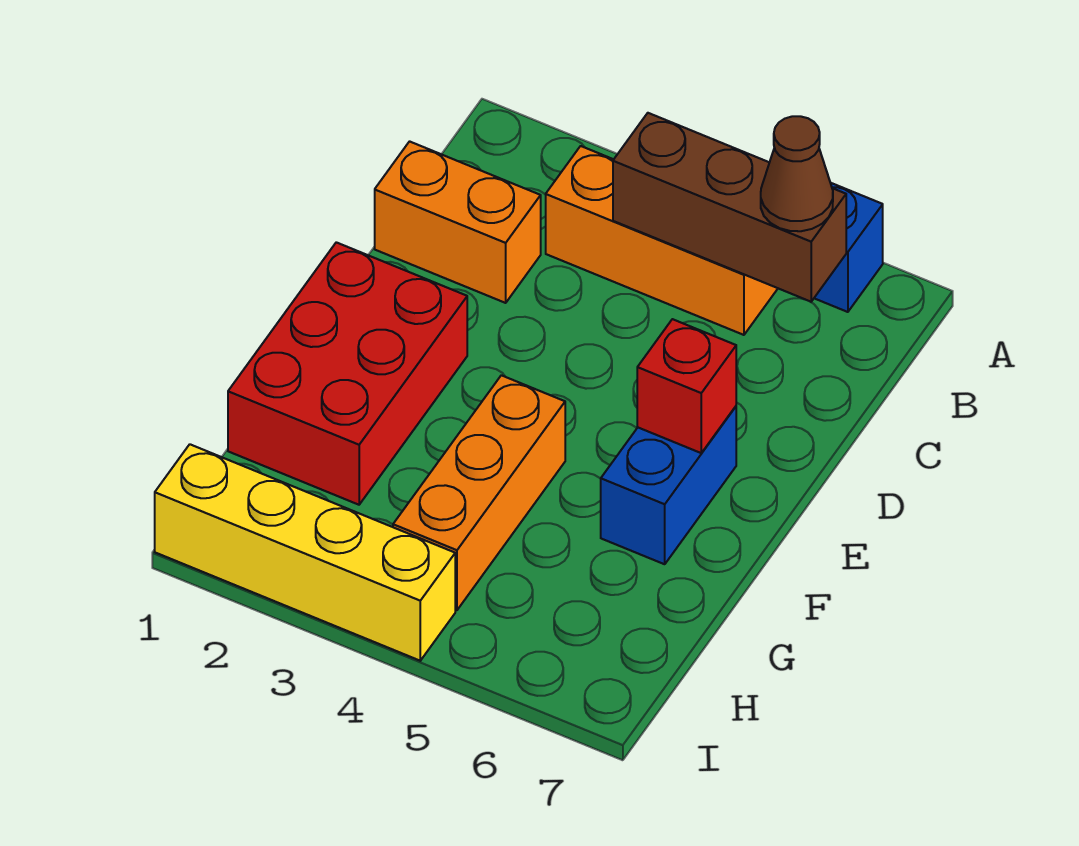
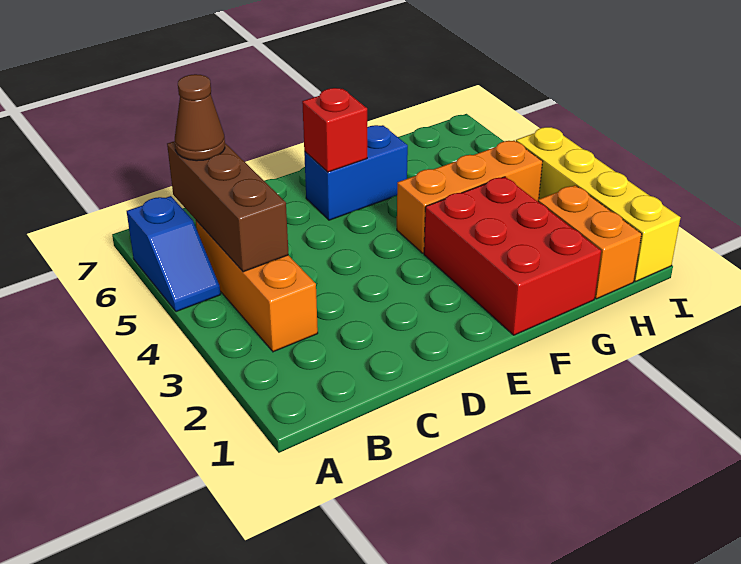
orange 1x2 brick [375,141,541,303] -> orange 1x2 brick moved to [538,185,642,299]
red 2x3 brick [228,242,467,505] -> red 2x3 brick turned to [424,177,601,335]

